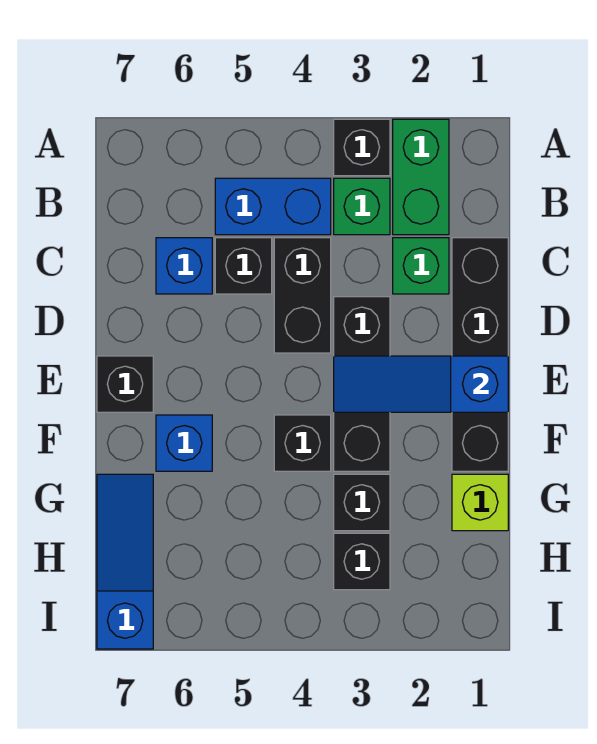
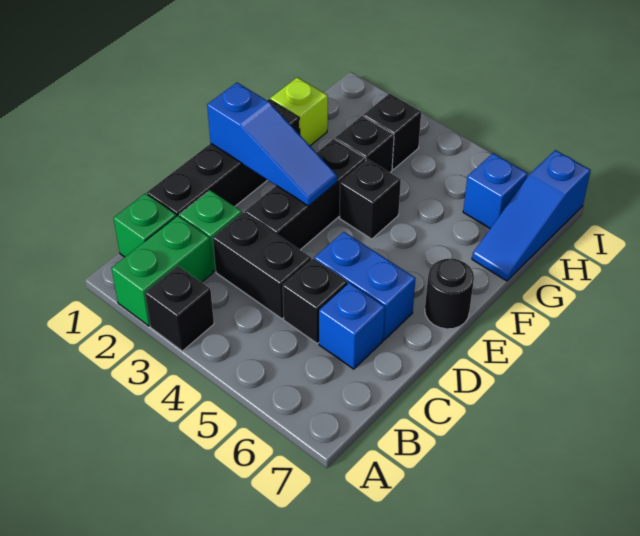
green 1x1 brick [334,178,390,235] -> green 1x1 brick moved to [114,193,176,257]
blue 1x2 brick [215,178,331,235] -> blue 1x2 brick moved to [314,232,416,340]
black 1x2 brick [274,238,331,353] -> black 1x2 brick turned to [213,212,311,319]
black 1x1 brick [97,356,153,412] -> black 1x1 round brick [425,258,474,329]
blue 1x1 brick [156,415,212,471] -> blue 1x1 brick moved to [463,153,528,228]

